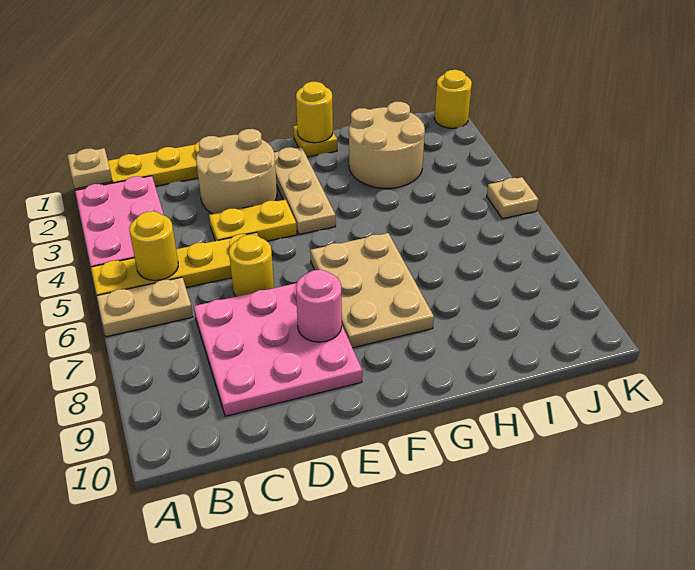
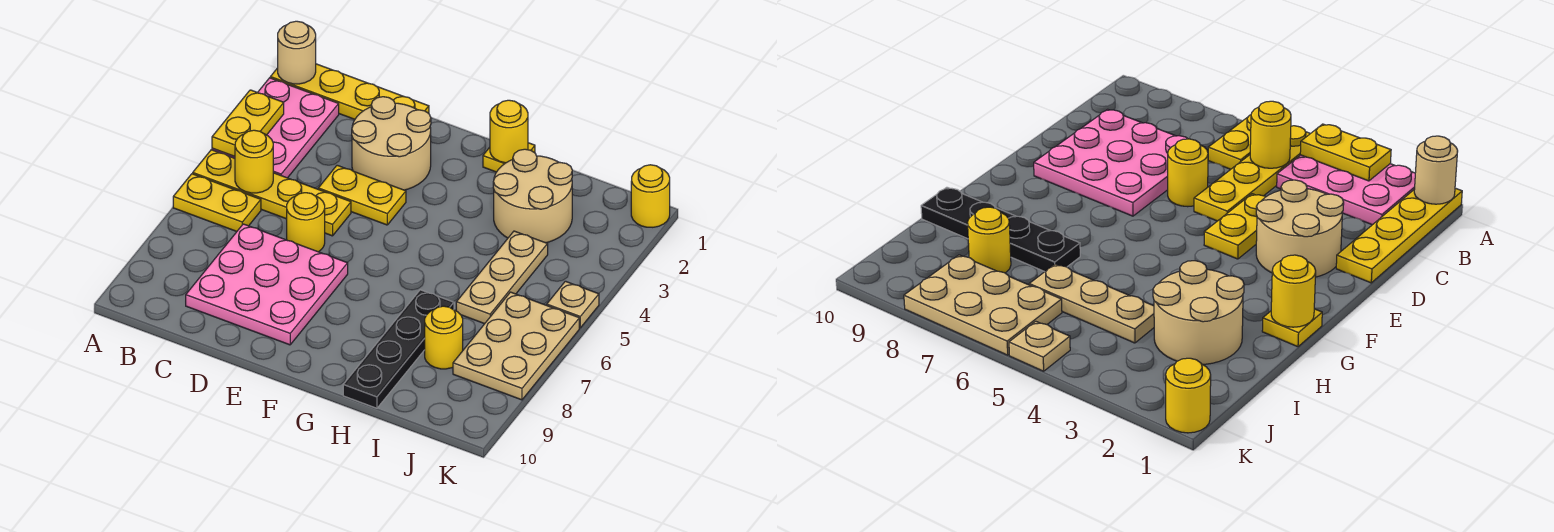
tan 1x1 plate [67,148,112,189] -> tan 1x1 round brick [278,21,316,84]
none -> yellow 1x2 plate [212,90,284,157]
tan 1x2 plate [97,277,193,337] -> yellow 1x2 plate [173,174,261,231]
pink 1x1 round brick [296,270,342,342] -> none
tan 1x3 plate [274,147,336,234] -> tan 1x3 plate moved to [456,231,548,324]
tan 2x3 plate [310,233,434,348] -> tan 2x3 plate moved to [453,292,579,400]
none -> black 1x4 plate [343,290,454,408]
none -> yellow 1x1 round brick [425,306,463,369]

